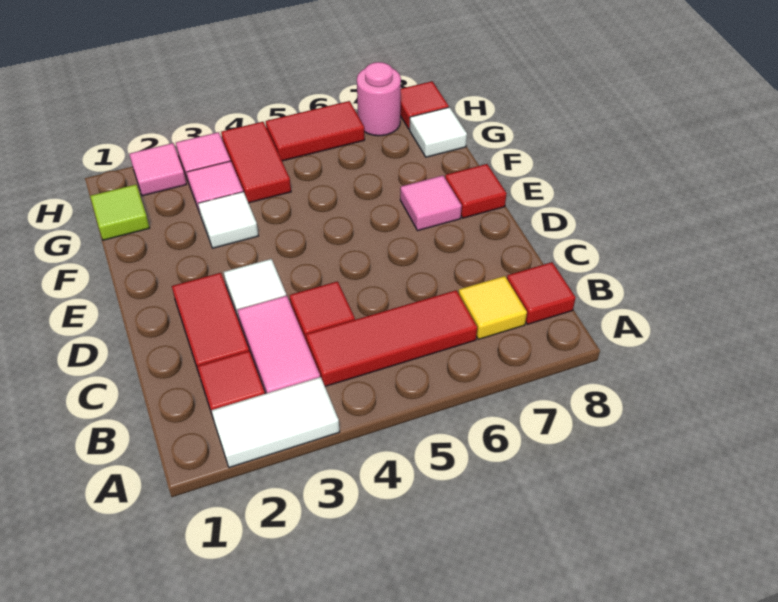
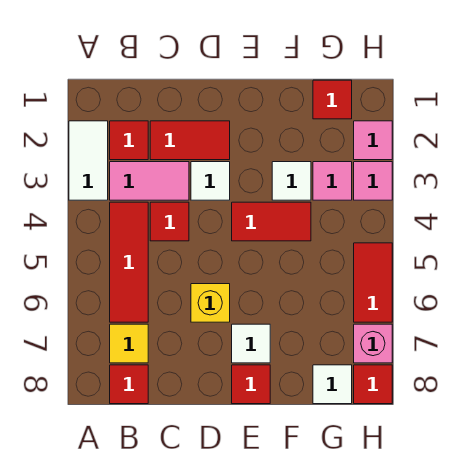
none -> yellow 1x1 brick [191,284,230,322]
pink 1x1 tile [400,175,462,231] -> white 1x1 tile [232,324,270,363]
lime 1x1 tile [90,185,150,240] -> red 1x1 tile [313,80,352,119]
red 1x2 tile [221,122,291,203] -> red 1x2 tile moved to [232,202,311,241]
pink 1x1 round brick [357,62,401,136] -> pink 1x1 brick [354,324,392,363]

